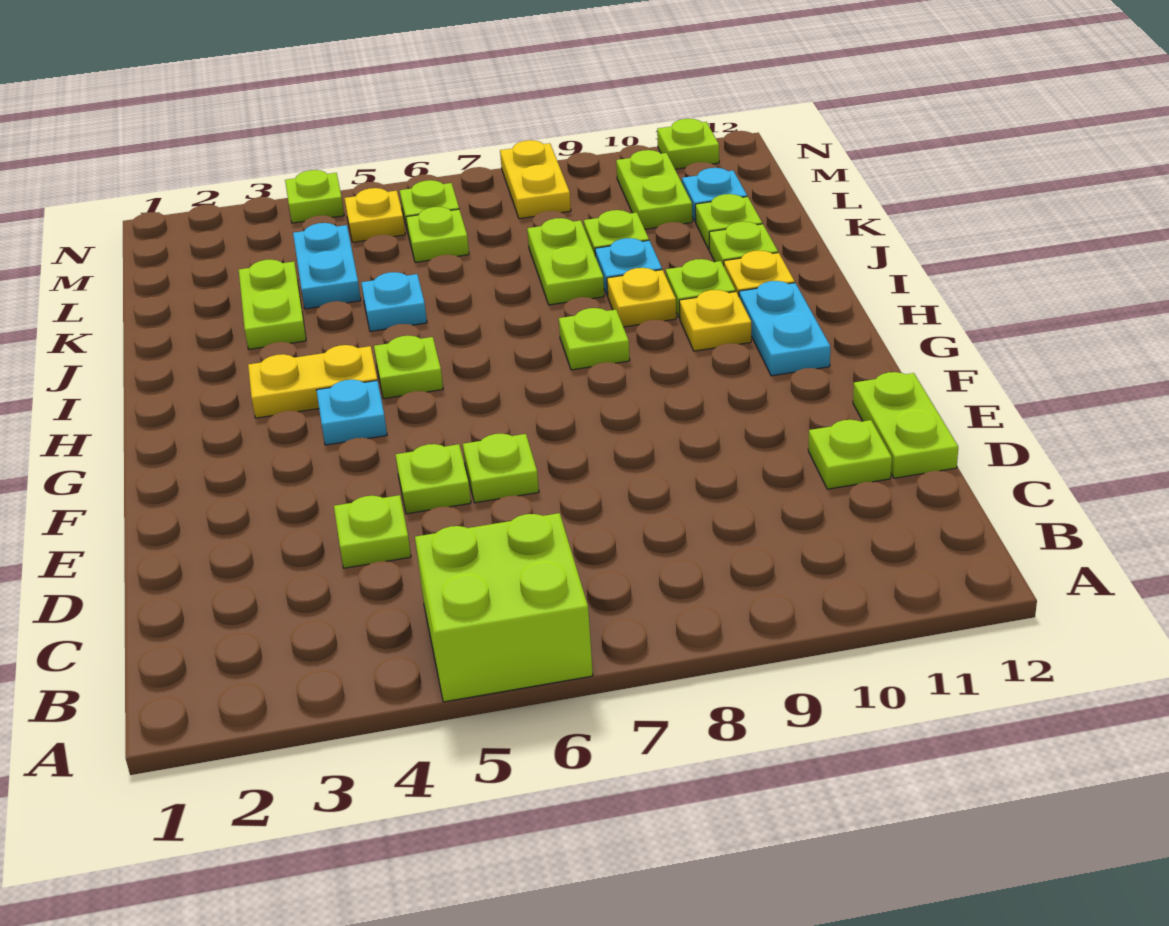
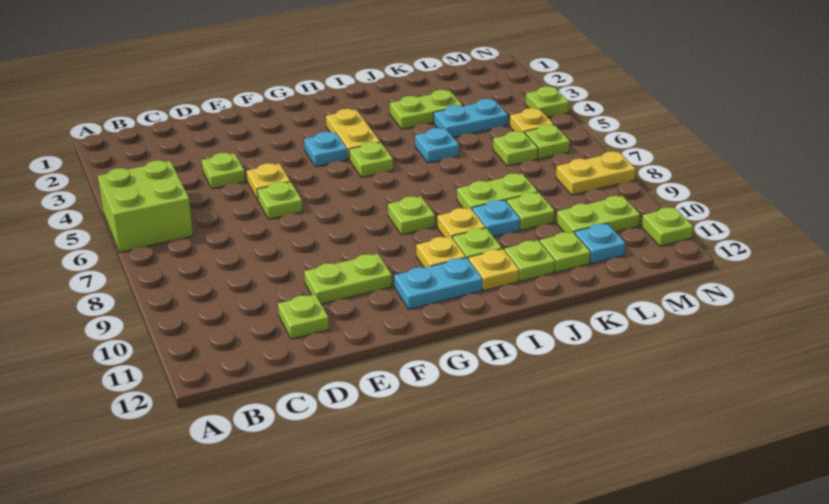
lime 1x2 plate [853,372,958,478] -> lime 1x2 plate moved to [304,254,392,304]
lime 1x1 plate [396,444,471,514] -> yellow 1x1 plate [247,163,290,200]

